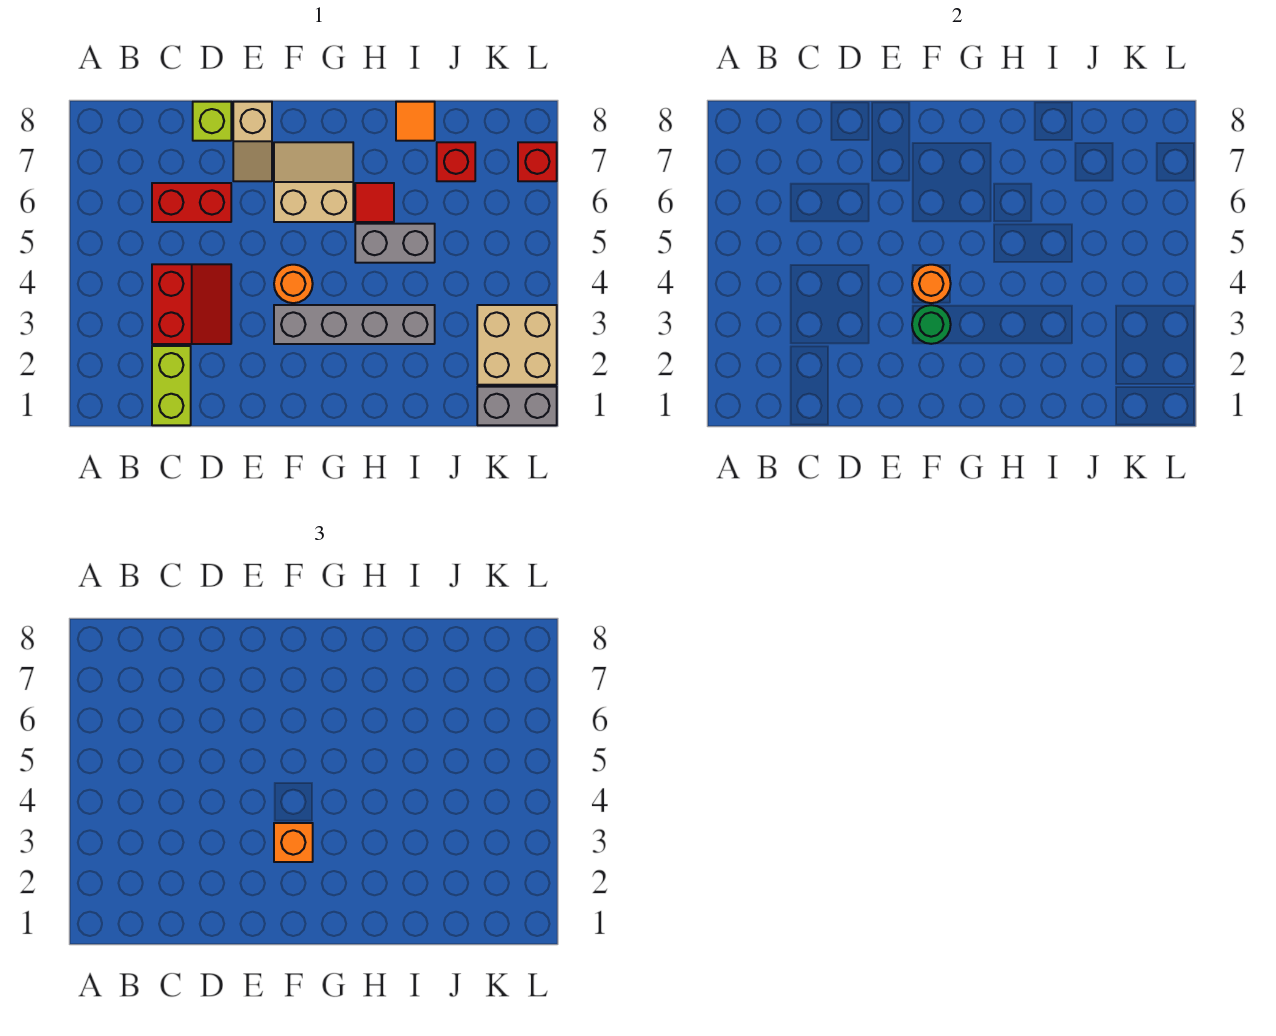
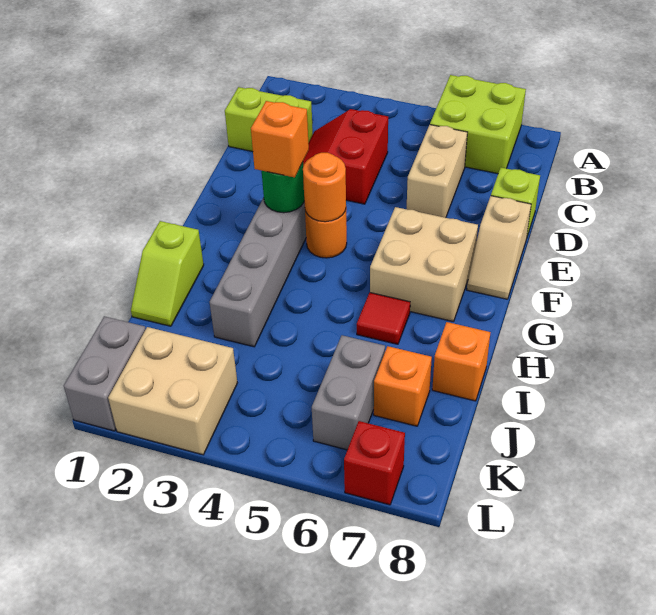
none -> lime 2x2 brick [430,75,526,174]
red 2x2 slope [152,264,231,344] -> red 2x2 slope turned to [303,109,388,204]
red 1x2 brick [152,183,231,222] -> tan 1x2 brick [407,125,467,218]
tan 1x2 slope [233,102,272,181] -> tan 1x2 slope turned to [467,196,531,299]
tan 2x2 slope [274,142,353,222] -> tan 2x2 brick [370,207,478,322]
none -> lime 1x2 slope [131,221,204,326]
grey 1x2 brick [355,224,435,263] -> grey 1x2 brick moved to [312,335,385,450]
orange 1x1 tile [396,102,435,141] -> orange 1x1 brick [432,322,490,401]
red 1x1 brick [437,142,475,181] -> orange 1x1 brick [374,346,432,426]

